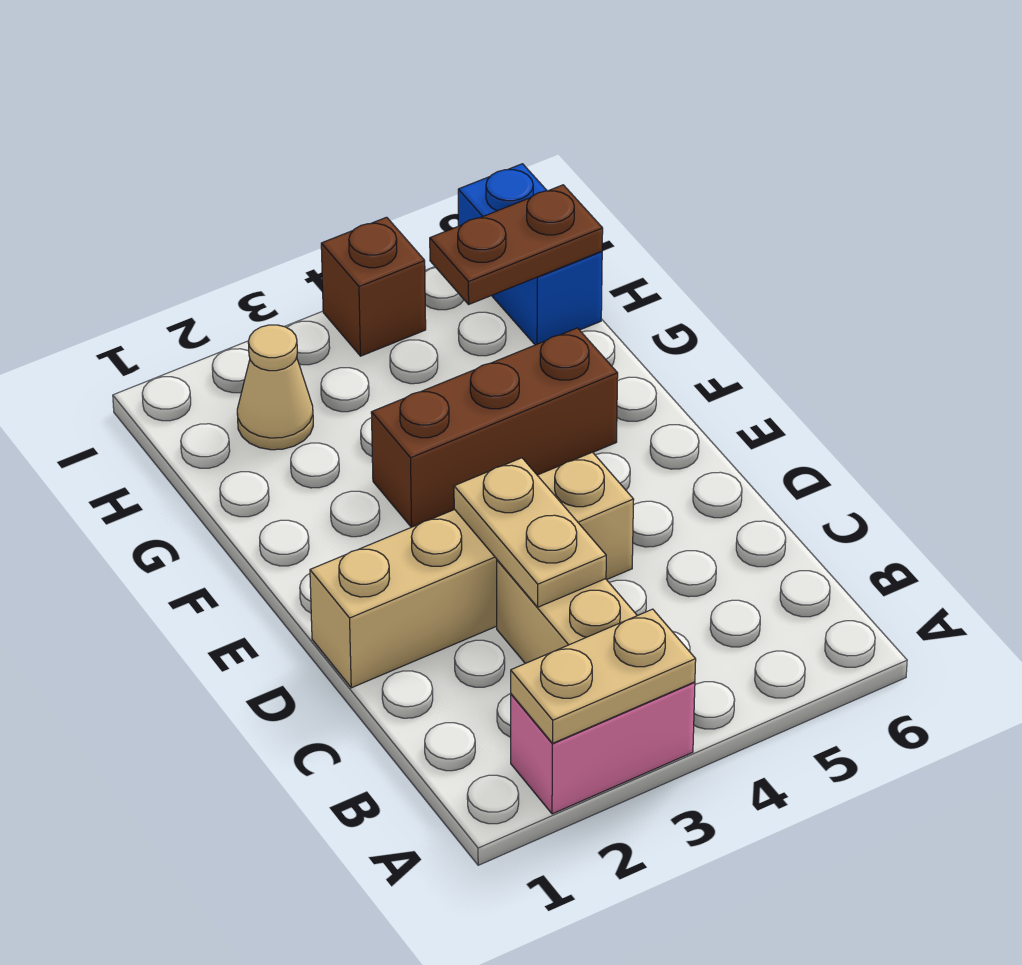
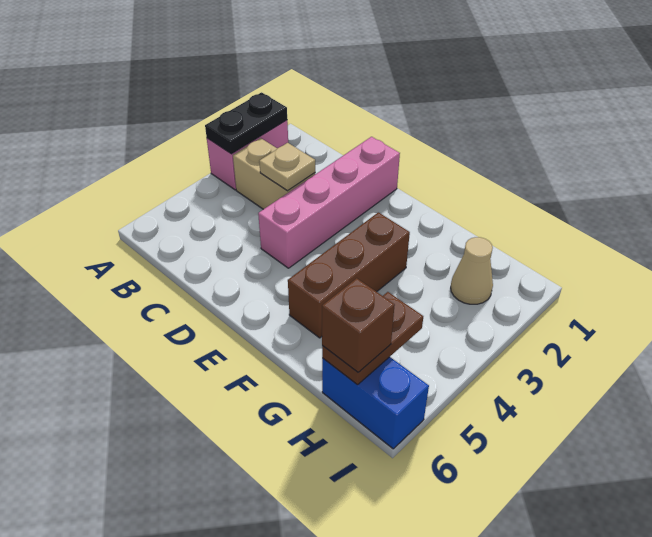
tan 1x2 plate [511,609,696,743] -> black 1x2 plate [205,92,287,154]
tan 1x2 plate [454,458,606,607] -> tan 1x1 plate [259,143,315,191]
tan 1x4 brick [310,452,634,688] -> pink 1x4 brick [258,137,400,268]
brown 1x1 brick [321,217,426,356] -> brown 1x1 brick moved to [322,278,395,372]

